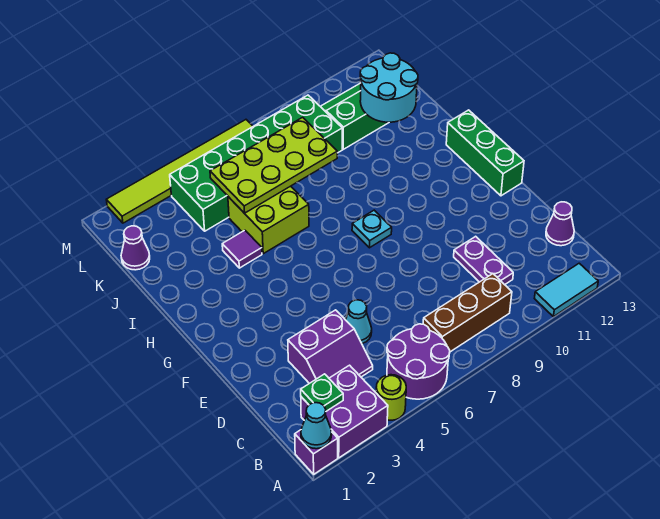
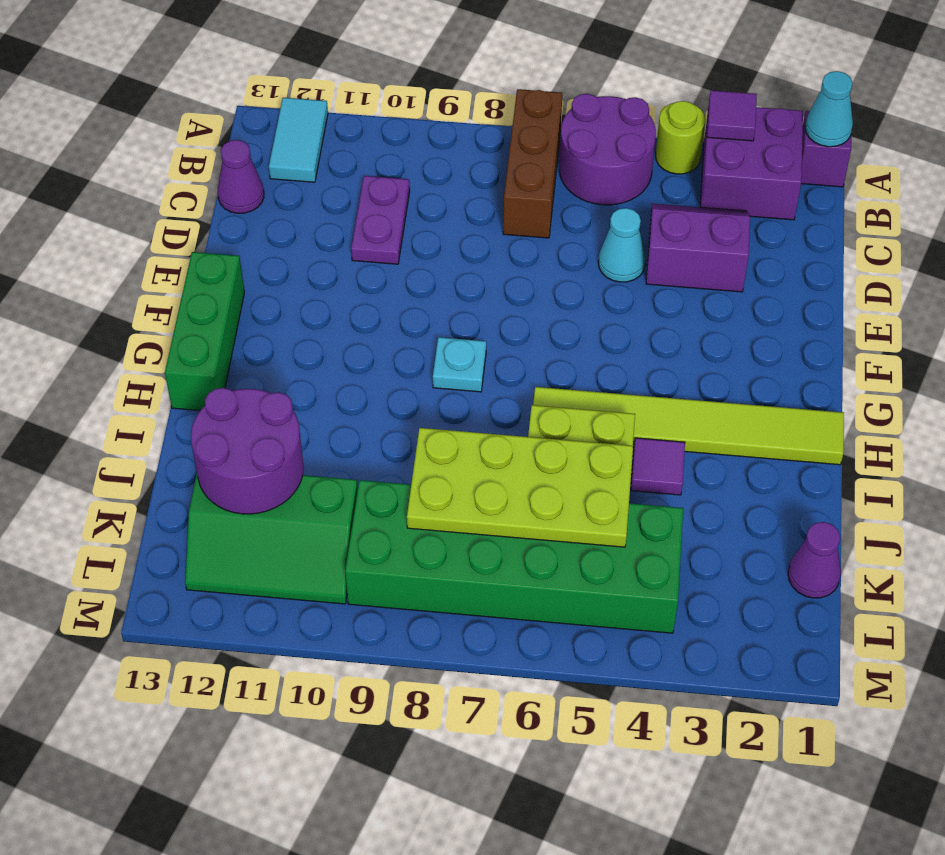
none -> purple 1x1 tile [707,90,757,141]
cyan 1x2 tile [534,263,598,317] -> cyan 1x2 tile turned to [269,98,328,182]
green 1x1 plate [301,374,343,411] -> none
brown 1x3 brick [423,274,512,352] -> brown 1x3 brick turned to [503,89,562,238]
cyan 2x2 round brick [360,53,418,122] -> purple 2x2 round brick [191,388,304,514]
lime 1x6 tile [106,120,253,223] -> lime 1x6 tile moved to [533,387,844,465]

